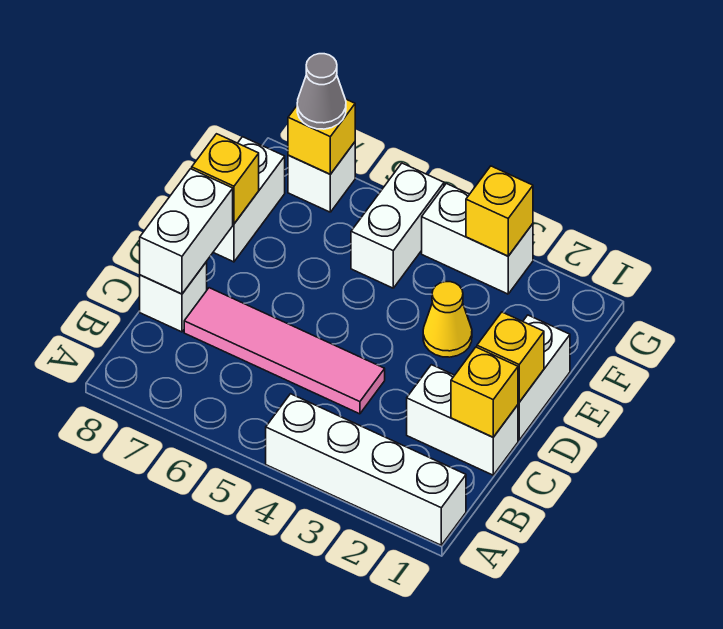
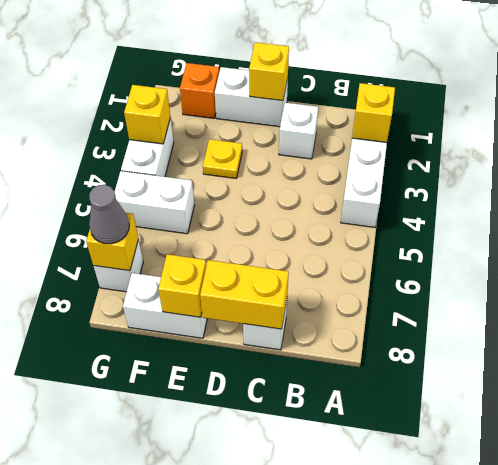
white 1x2 brick [407,365,518,475] -> white 1x1 brick [279,103,318,159]
yellow 1x1 brick [451,347,518,437] -> yellow 1x1 brick moved to [352,83,395,143]
pink 1x4 tile [184,288,385,414] -> none
white 1x2 brick [140,169,233,294] -> yellow 1x2 brick [200,260,289,329]
yellow 1x1 cone [423,282,472,357] -> yellow 1x1 plate [203,139,242,178]
none -> orange 1x1 brick [180,63,219,118]

